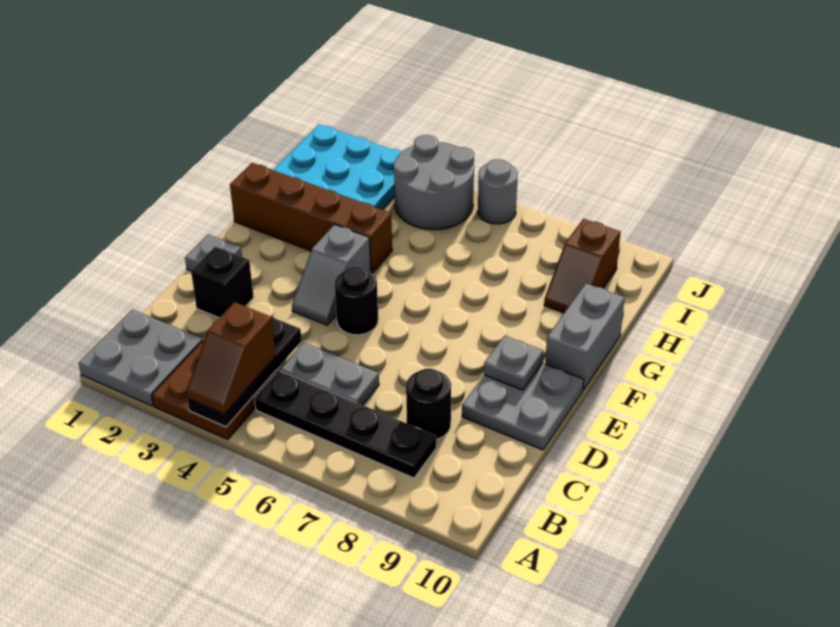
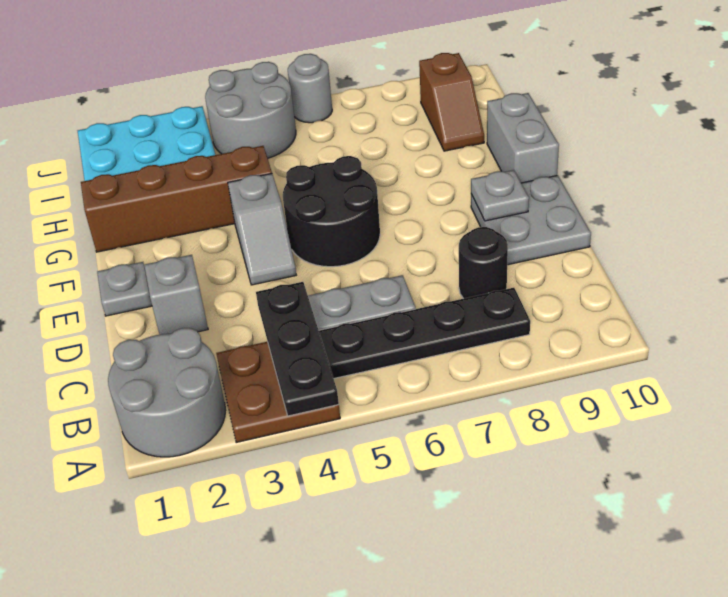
grey 2x2 plate [79,309,203,406] -> grey 2x2 round brick [108,328,226,457]
brown 1x2 slope [186,302,276,414] -> none
black 1x1 brick [191,247,254,318] -> grey 1x1 brick [144,255,208,335]
black 1x1 round brick [335,267,378,335] -> black 2x2 round brick [283,156,380,267]

